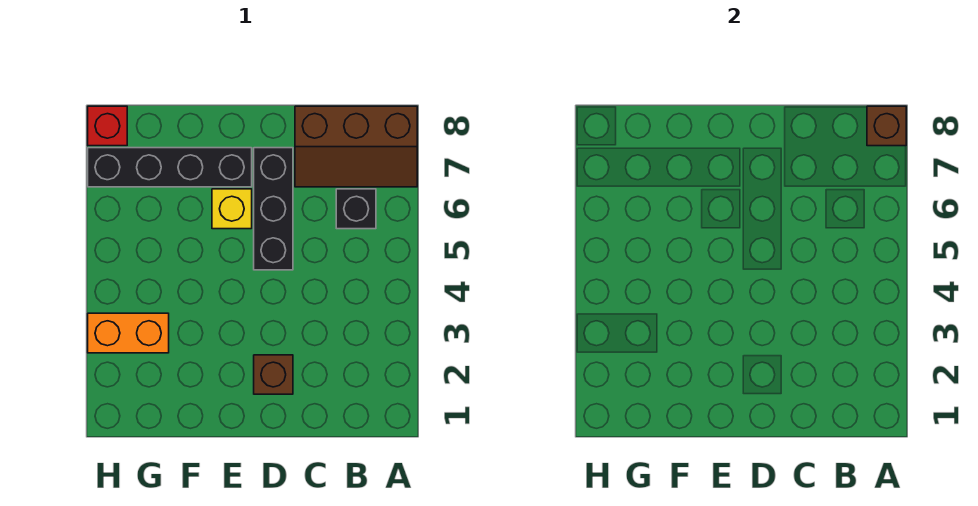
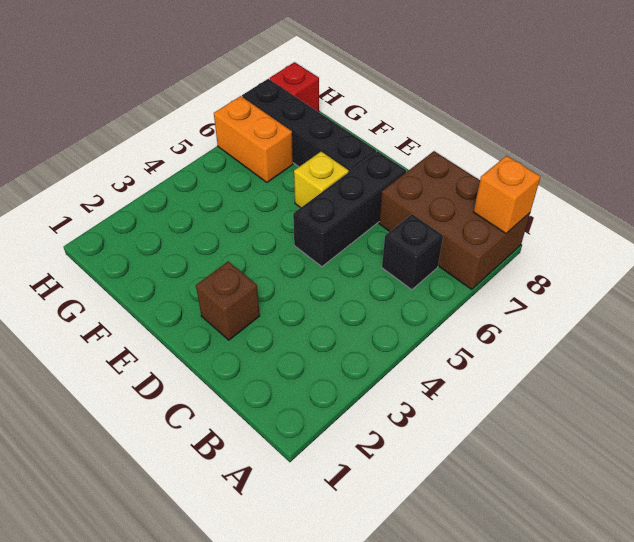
brown 2x3 slope [295,106,417,187] -> brown 2x3 brick [379,151,530,289]
brown 1x1 brick [867,106,906,146] -> orange 1x1 brick [474,156,540,233]
orange 1x2 brick [88,313,169,353] -> orange 1x2 brick moved to [214,96,293,182]

